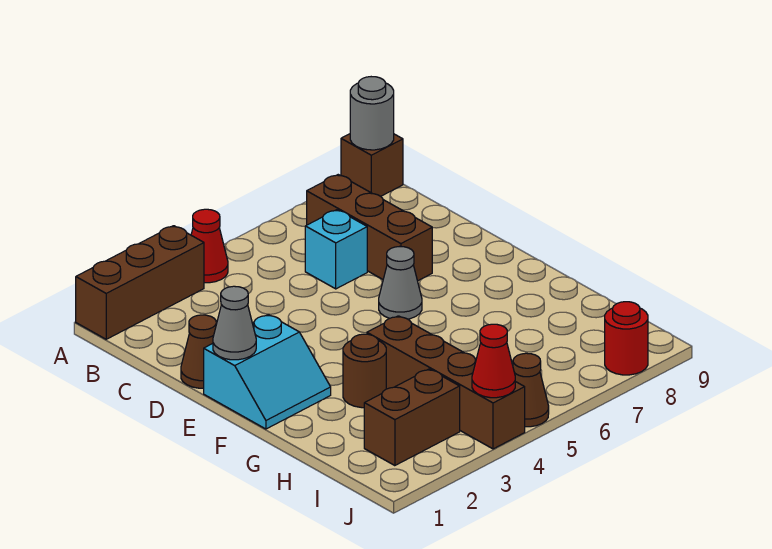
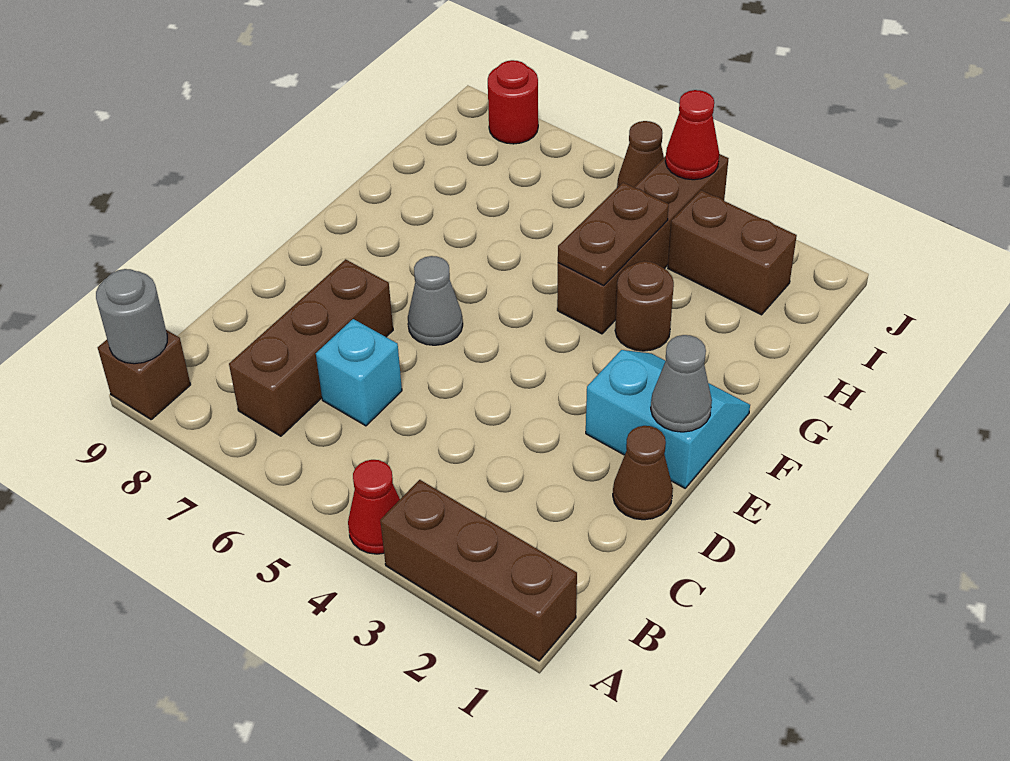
none -> brown 1x2 plate [558,182,669,286]

